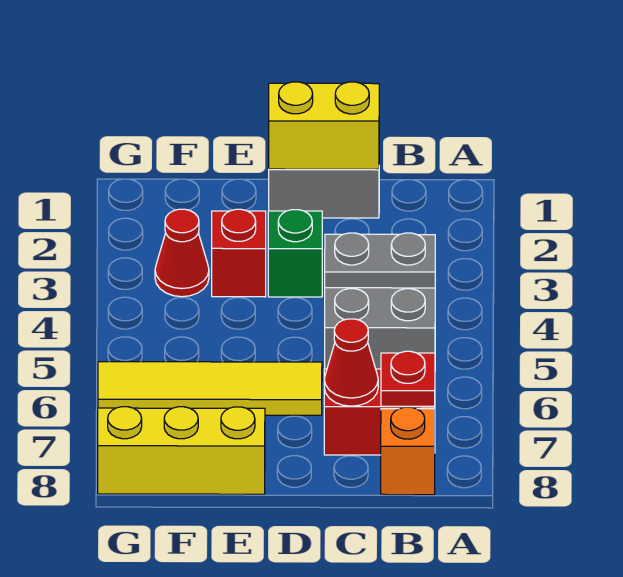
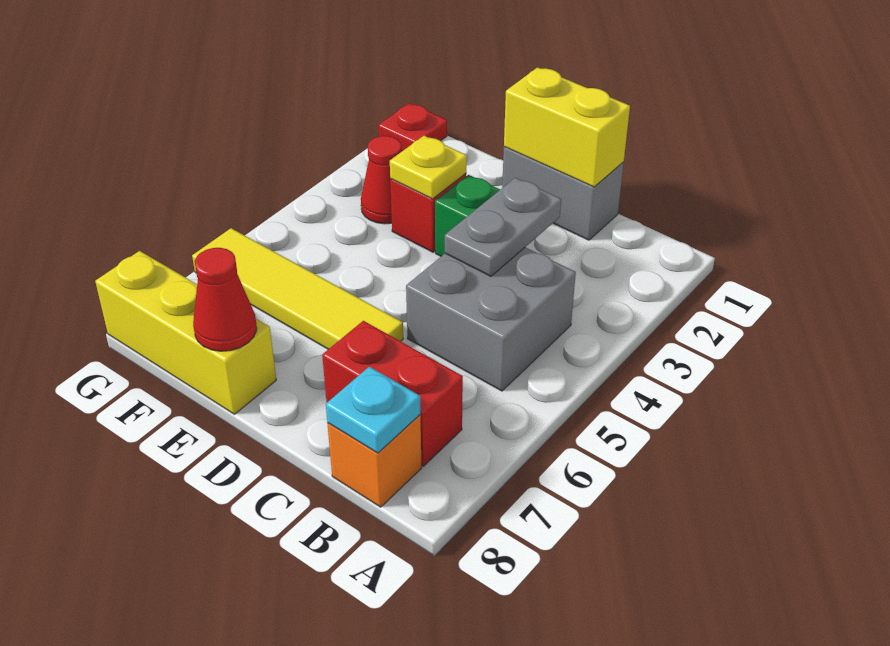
grey 1x2 plate [325,233,435,288] -> grey 1x2 plate turned to [445,178,561,276]
red 1x1 plate [381,351,435,406] -> red 1x1 plate moved to [379,103,447,151]
none -> cyan 1x1 plate [326,367,420,453]
red 1x1 cone [324,319,378,406] -> red 1x1 cone moved to [193,248,257,351]
none -> yellow 1x1 plate [390,136,467,199]

